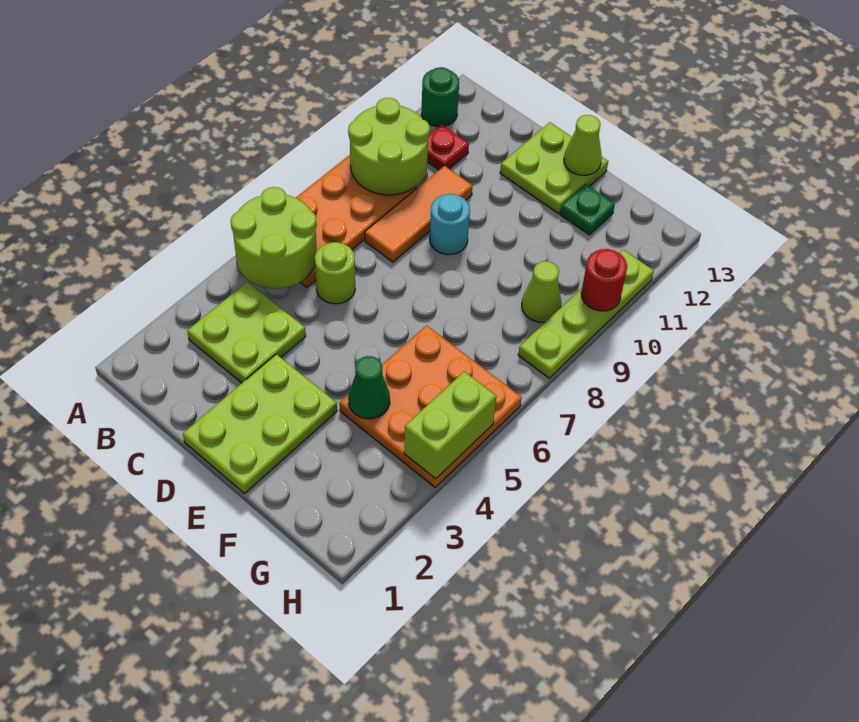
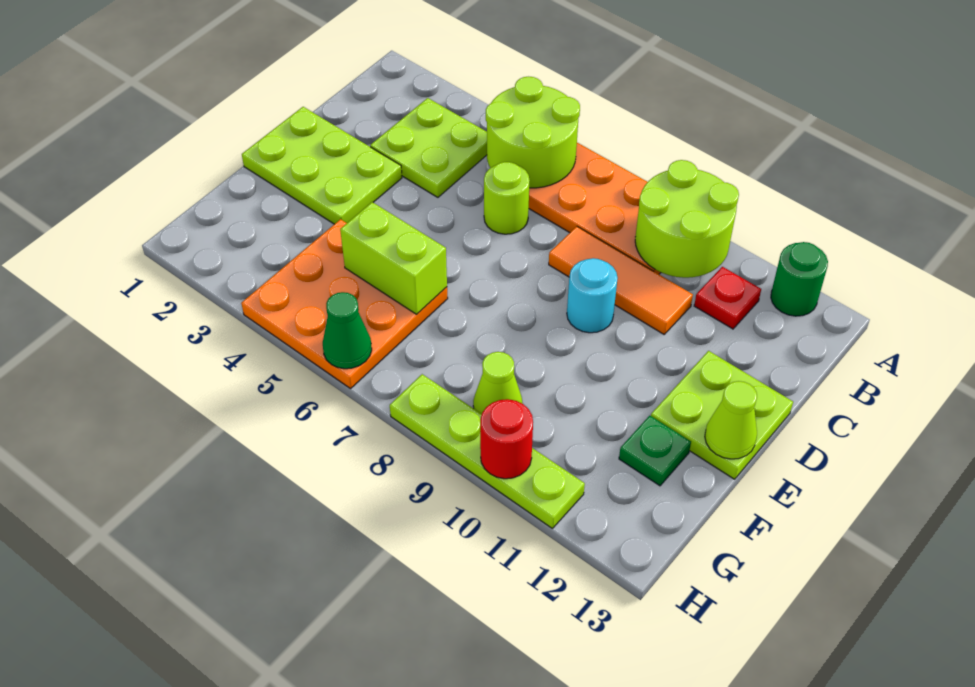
green 1x1 cone [348,356,390,419] -> green 1x1 cone moved to [323,292,372,369]
lime 1x2 brick [404,371,497,479] -> lime 1x2 brick moved to [340,202,447,314]

